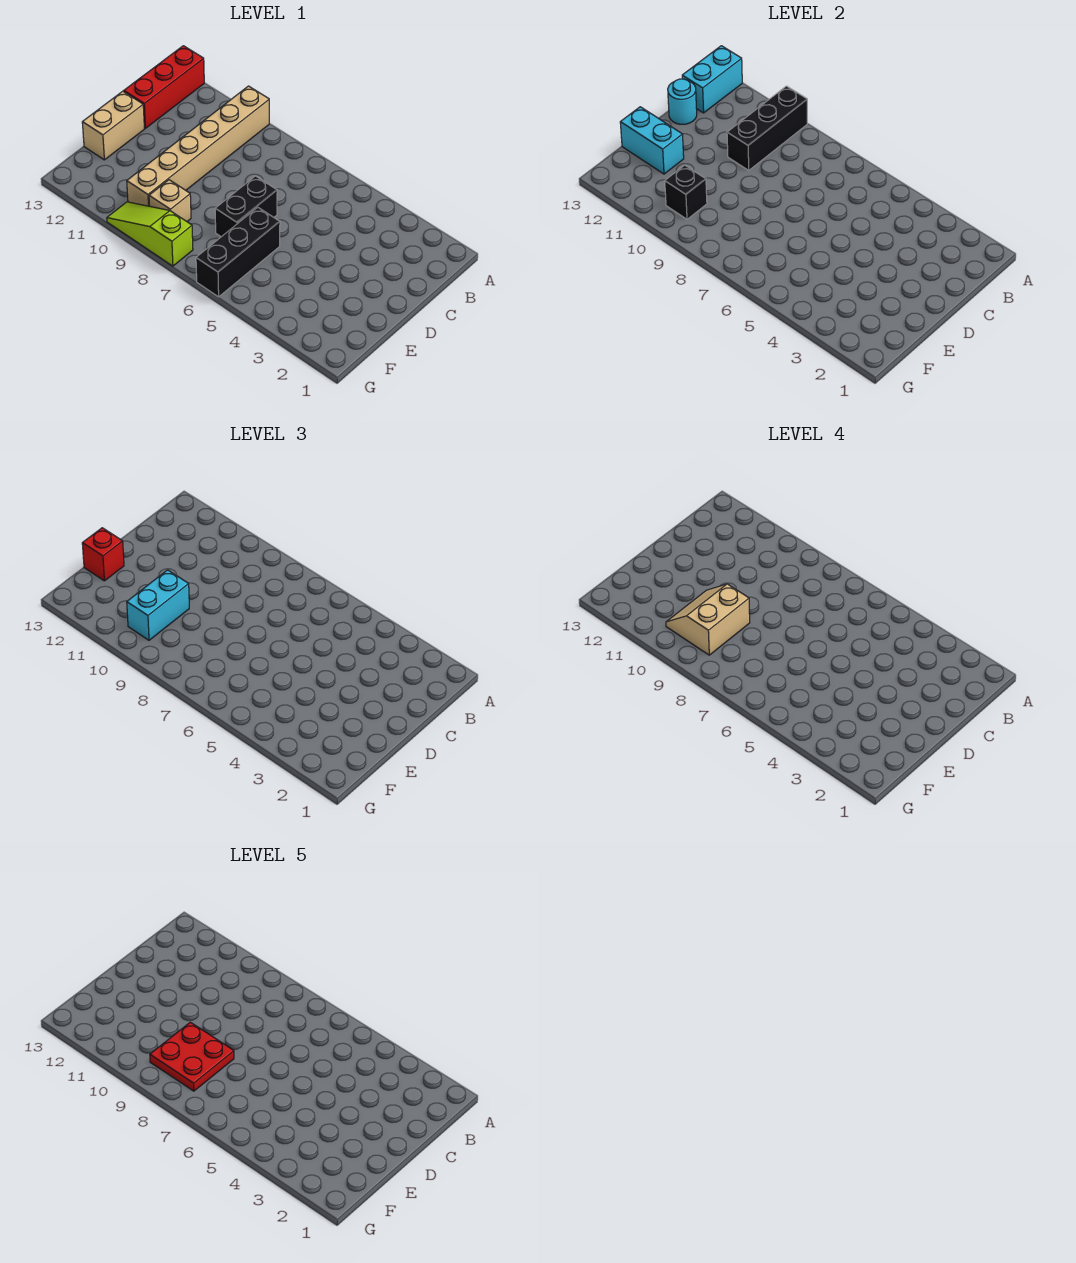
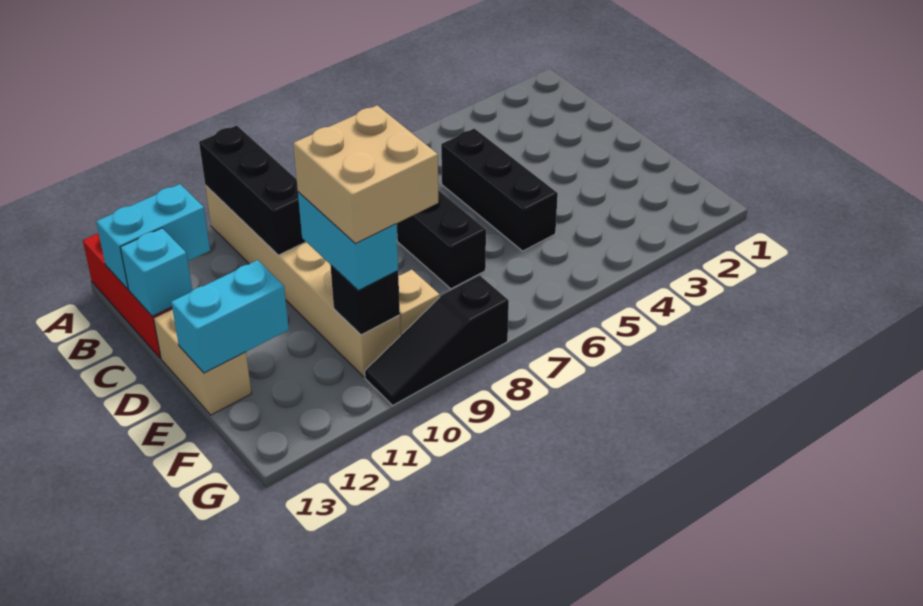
cyan 1x2 brick [682,46,742,113] -> cyan 1x2 brick turned to [96,184,210,289]
cyan 1x1 round brick [668,79,697,124] -> cyan 1x1 brick [120,228,192,316]
black 1x3 brick [196,207,280,297] -> black 1x3 brick moved to [441,128,558,251]
red 2x2 plate [150,1022,234,1091] -> none
tan 2x2 slope [666,584,750,655] -> tan 2x2 brick [293,105,438,244]
red 1x1 brick [82,528,124,581] -> none
lime 1x3 slope [107,202,193,266] -> black 1x3 slope [365,275,509,405]

